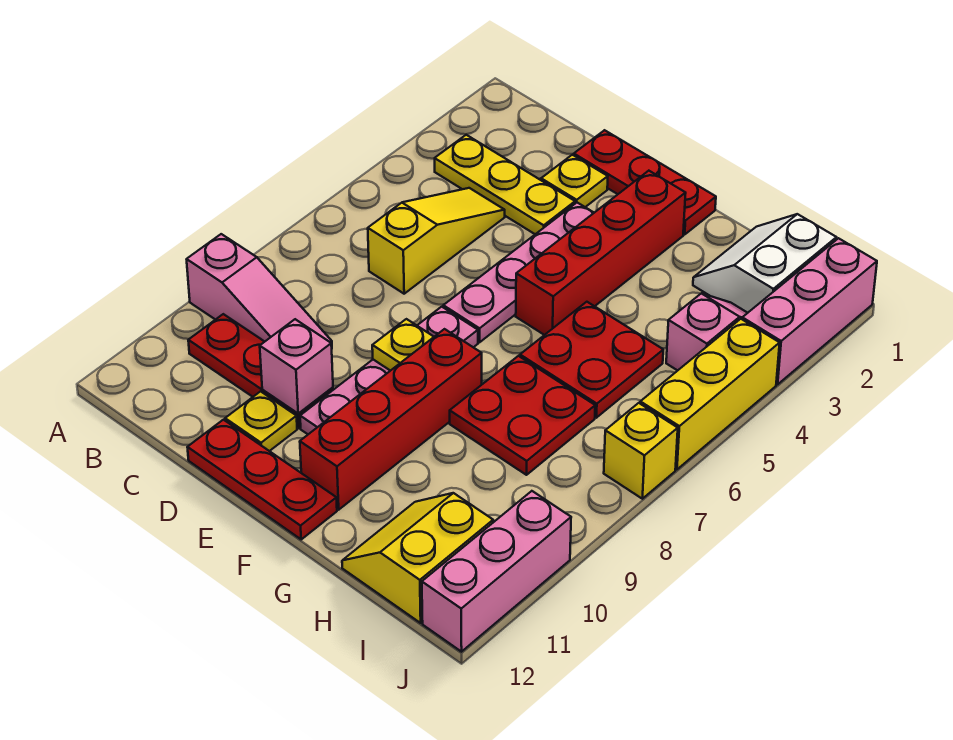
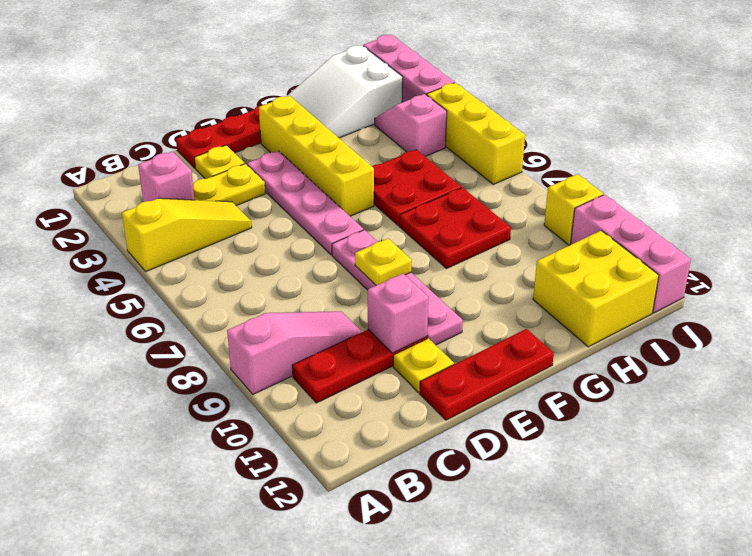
none -> pink 1x1 brick [138,152,194,202]
yellow 1x3 slope [368,188,505,294] -> yellow 1x3 slope turned to [122,198,252,271]
red 1x4 brick [516,171,686,335] -> yellow 1x4 brick [259,96,374,216]
red 1x4 brick [300,329,482,510] -> none
white 2x2 slope [693,214,837,313] -> white 2x3 slope [287,45,403,138]
yellow 2x2 slope [342,493,493,623] -> yellow 2x2 brick [533,231,659,347]
yellow 1x1 brick [604,403,678,499] -> yellow 1x1 brick moved to [544,174,603,245]

